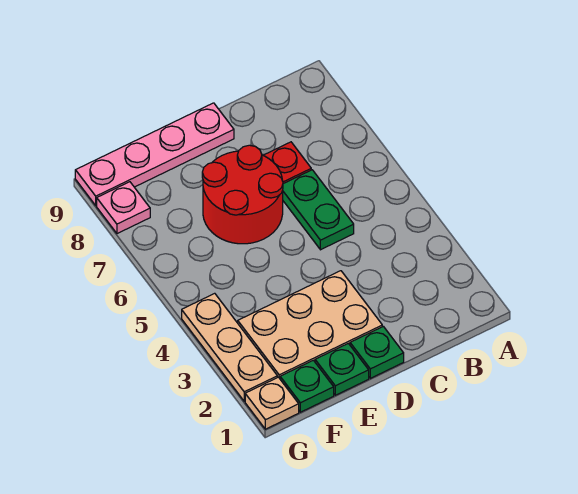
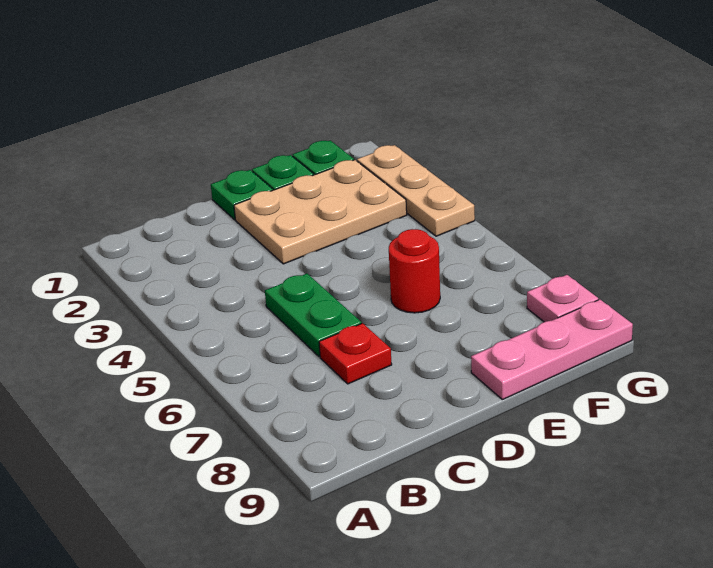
red 2x2 round brick [202,145,283,244] -> red 1x1 round brick [389,229,440,313]
pink 1x4 plate [75,103,234,205] -> pink 1x3 plate [471,299,633,400]
tan 1x1 plate [245,377,299,429] -> none

